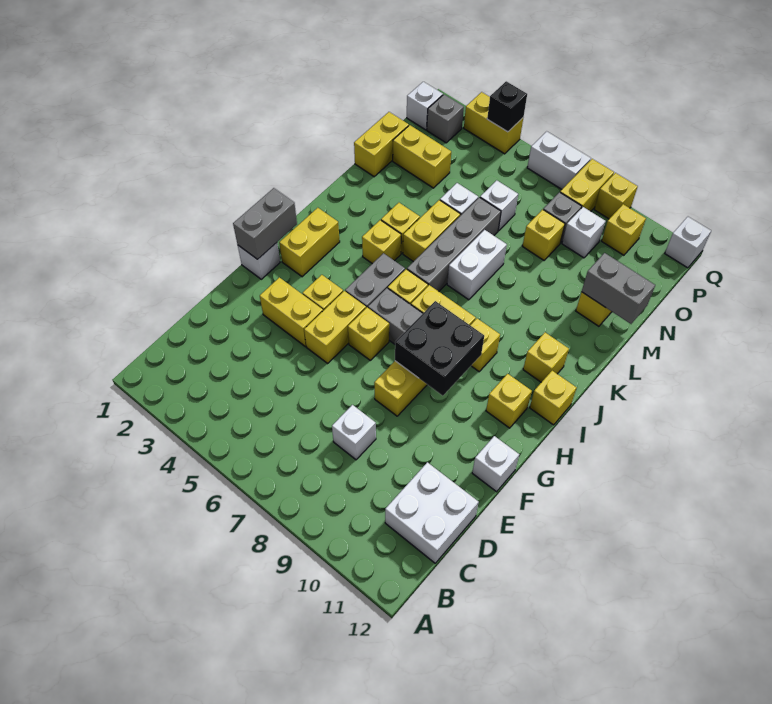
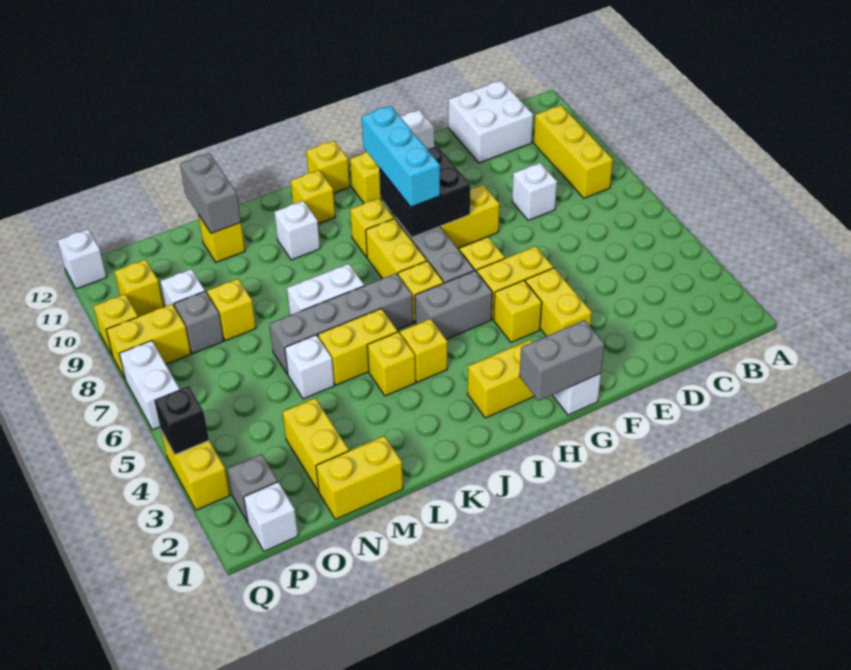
none -> yellow 1x3 brick [534,105,613,198]
none -> cyan 1x3 brick [362,106,440,207]
white 1x1 brick [480,180,518,231] -> white 1x1 brick moved to [274,201,320,260]

